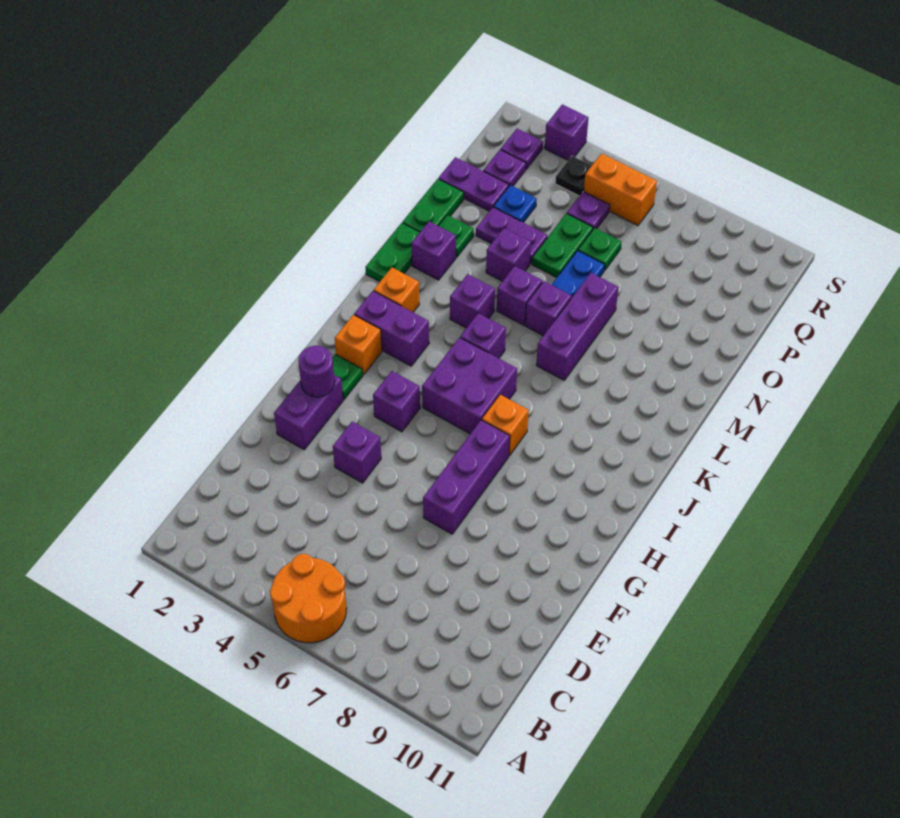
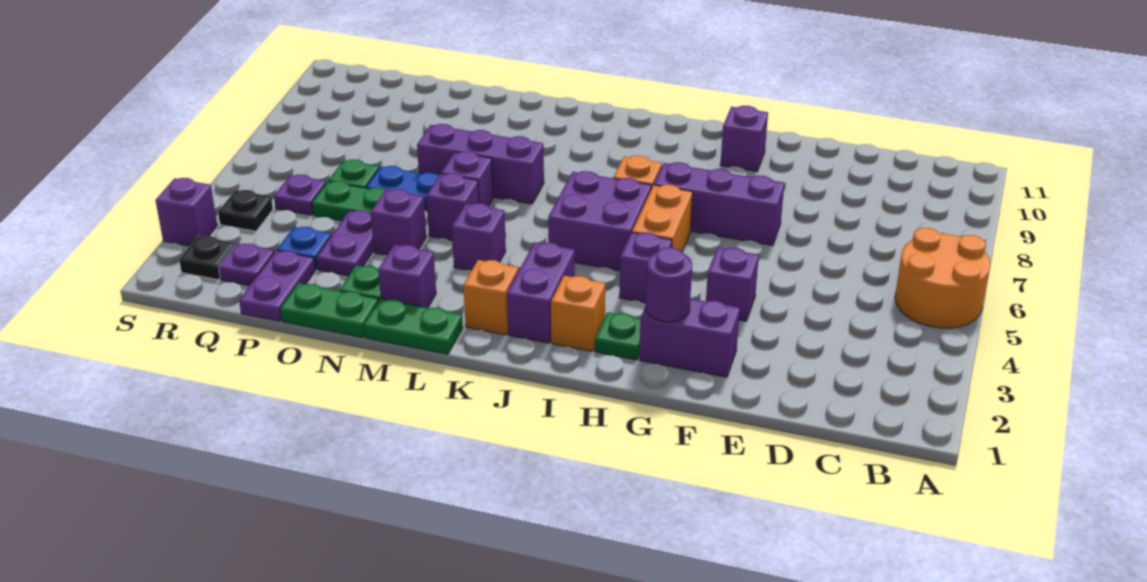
purple 1x1 brick [460,313,506,358] -> purple 1x1 brick moved to [721,106,768,171]
purple 1x1 plate [501,129,543,169] -> black 1x1 plate [179,236,235,280]
orange 1x2 brick [584,153,657,225] -> orange 1x2 brick moved to [632,185,693,252]

